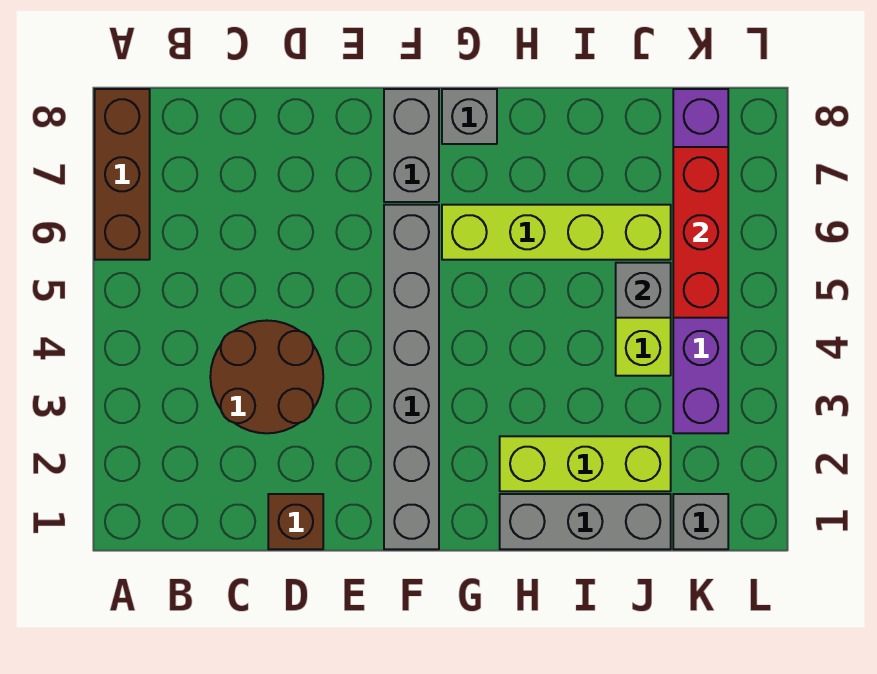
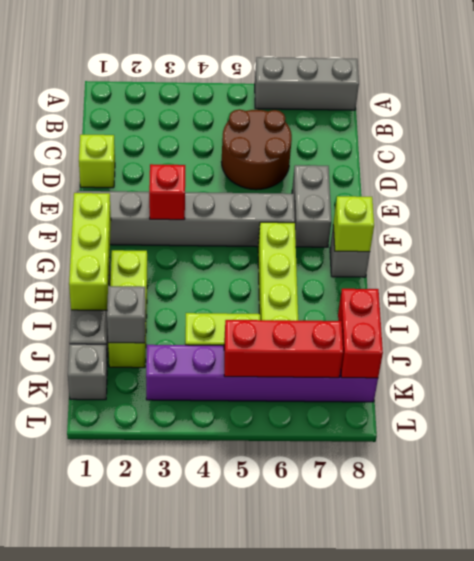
brown 1x3 brick [95,89,150,260] -> grey 1x3 brick [255,57,359,110]
brown 2x2 round brick [210,320,323,433] -> brown 2x2 round brick moved to [222,109,292,190]
brown 1x1 brick [268,494,323,549] -> lime 1x1 brick [79,135,115,188]
none -> red 1x1 brick [149,164,185,220]
grey 1x2 brick [384,89,439,202] -> grey 1x2 brick turned to [292,165,331,247]
none -> lime 1x3 brick [69,193,111,310]
none -> lime 1x1 brick [333,196,374,252]
grey 1x1 brick [616,263,671,318] -> grey 1x1 brick moved to [107,286,146,343]
none -> red 1x2 brick [338,289,383,378]

